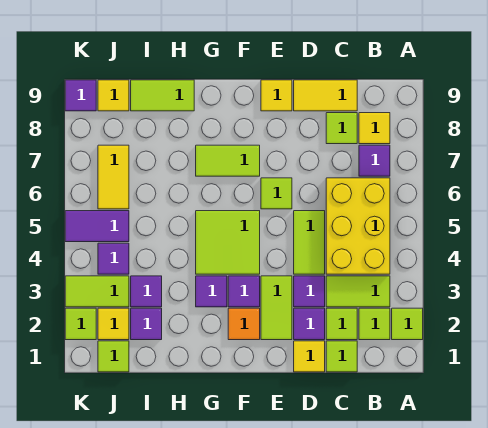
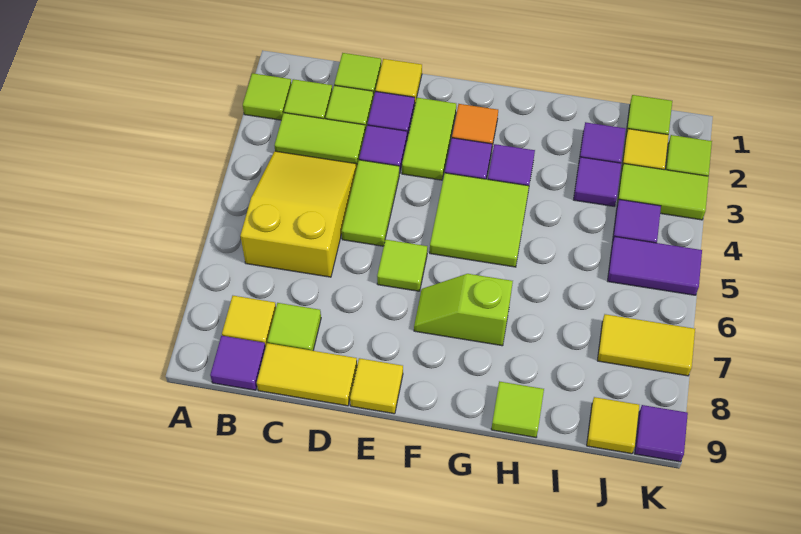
yellow 2x3 brick [326,178,390,274] -> yellow 2x3 slope [240,151,357,277]
purple 1x1 tile [359,145,390,176] -> purple 1x1 tile moved to [210,336,266,390]
lime 1x2 tile [196,145,260,176] -> lime 1x2 slope [414,274,513,346]
lime 1x2 tile [131,80,194,111] -> lime 1x1 tile [491,381,544,437]
yellow 1x2 tile [98,145,129,209] -> yellow 1x2 tile turned to [597,314,695,376]

